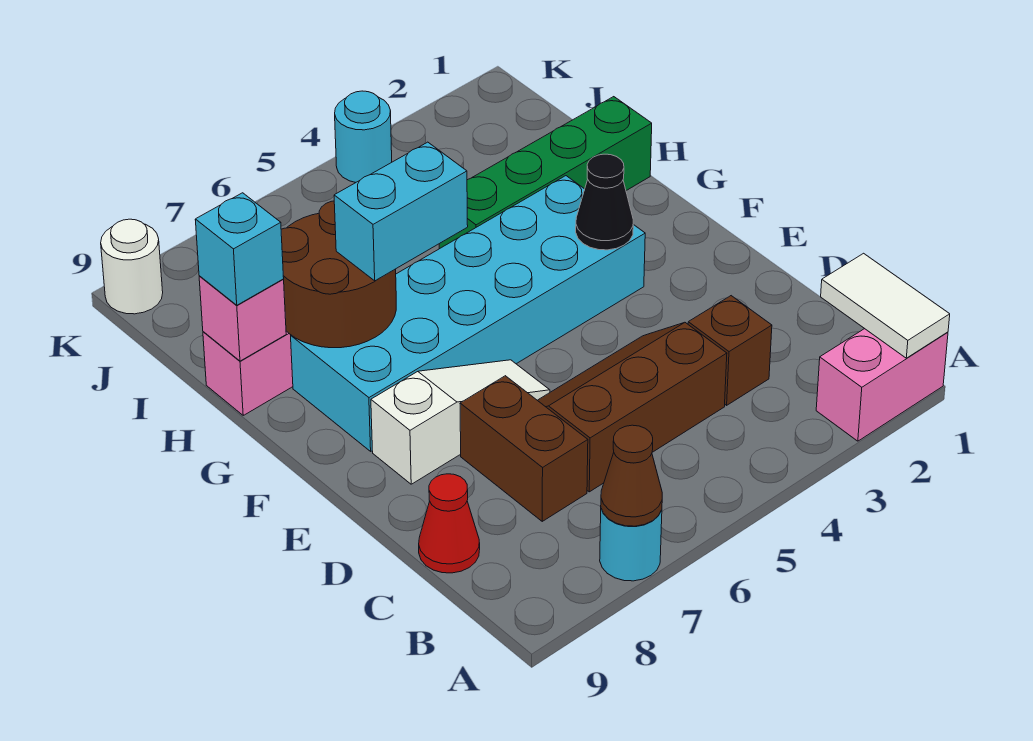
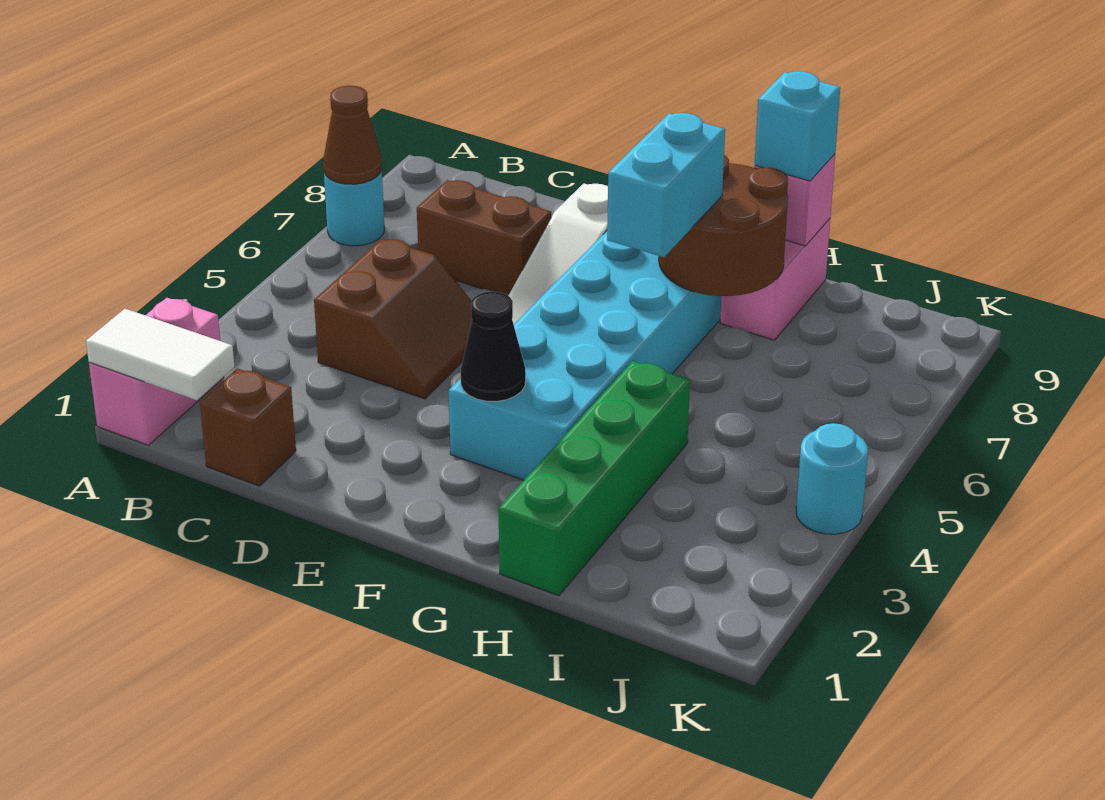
brown 1x1 brick [688,296,772,405] -> brown 1x1 brick moved to [200,368,296,486]
brown 2x3 slope [538,323,727,492] -> brown 2x2 slope [314,239,472,399]
red 1x1 cone [419,474,480,573] -> none
white 1x1 round brick [101,219,163,314] -> none

